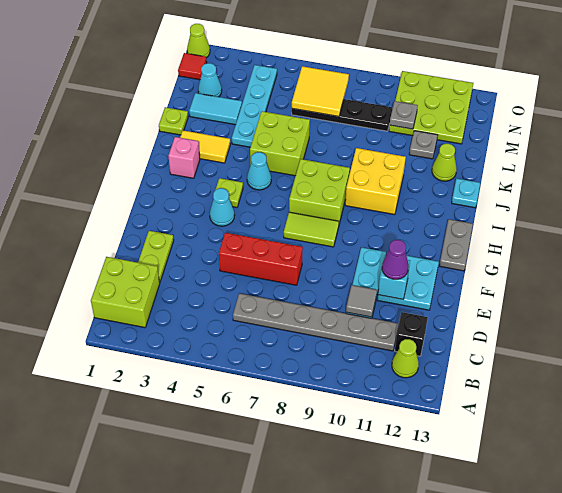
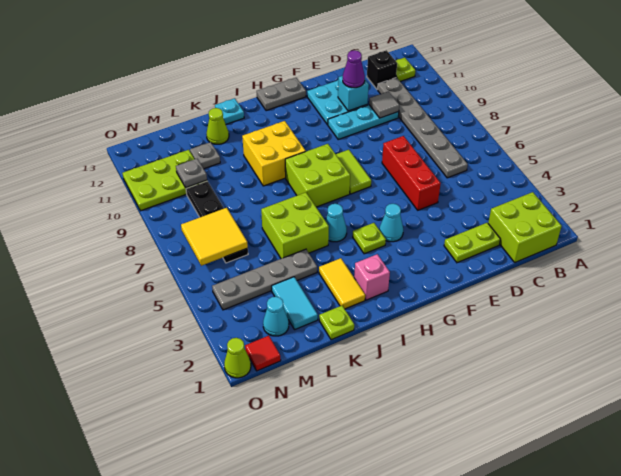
lime 1x1 cone [392,339,419,378] -> lime 1x1 plate [396,58,415,82]
cyan 1x4 plate [232,65,277,147] -> grey 1x4 plate [212,249,317,310]
lime 3x3 plate [389,71,473,144] -> lime 2x3 plate [123,150,207,211]

